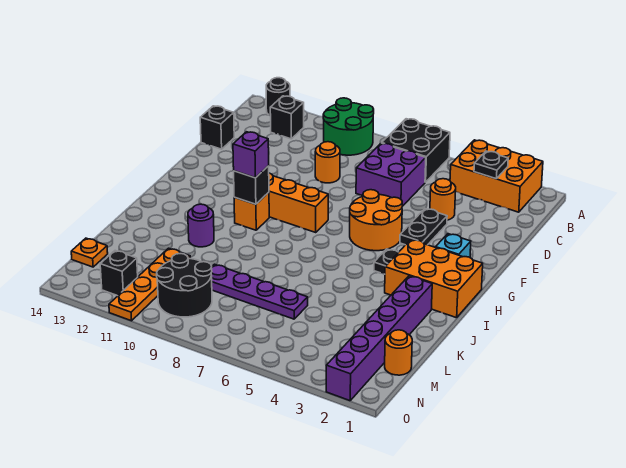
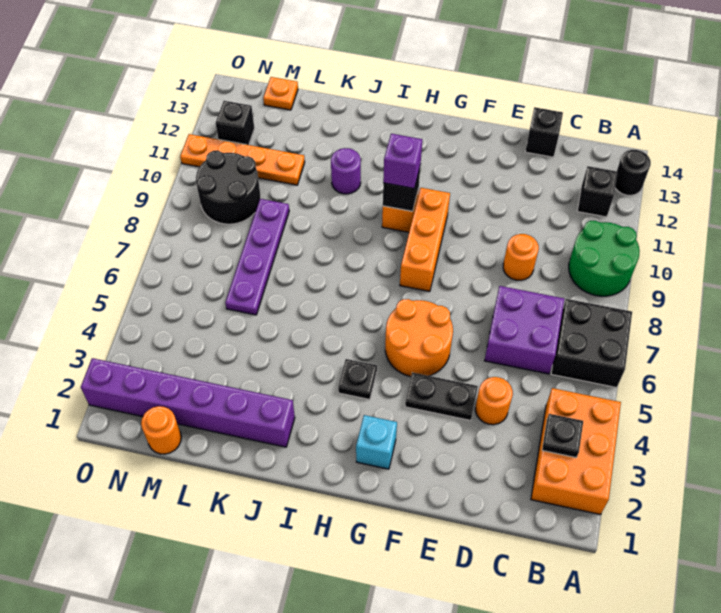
orange 2x3 brick [385,240,483,318] -> none

